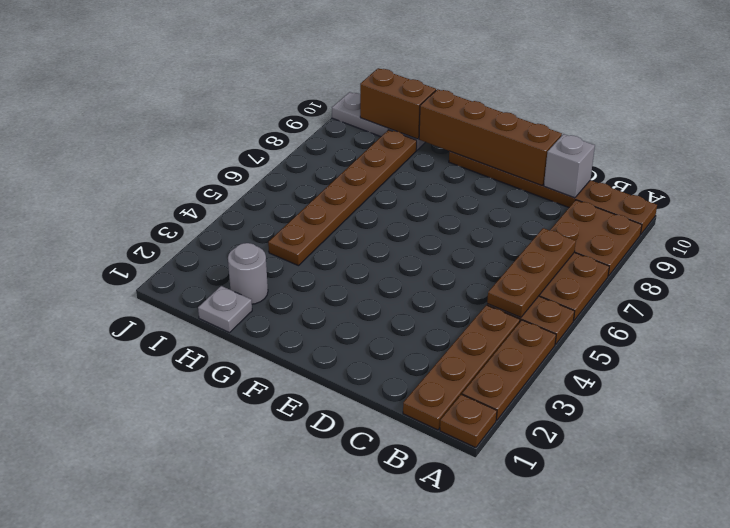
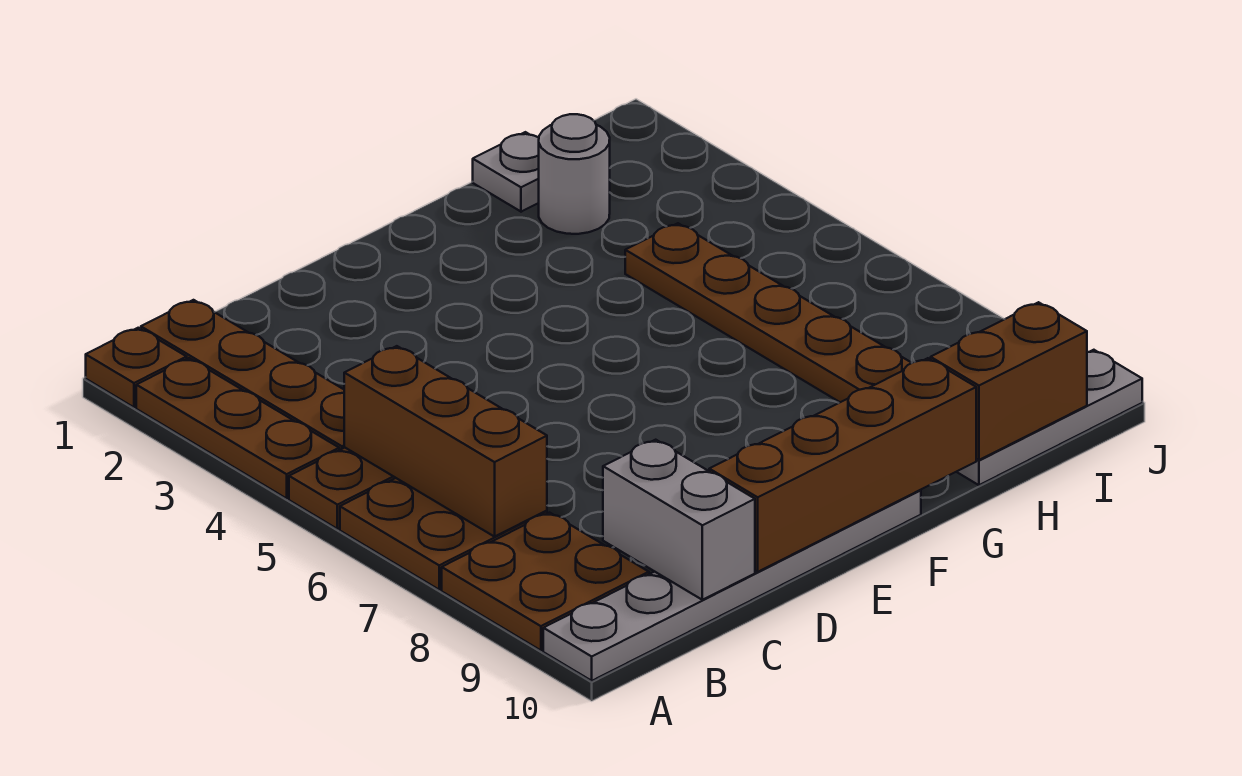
brown 1x6 plate [449,151,657,235] -> grey 1x6 plate [543,490,921,681]
brown 1x3 plate [487,228,576,317] -> brown 1x3 brick [344,346,547,537]
grey 1x1 brick [544,134,595,198] -> grey 1x2 brick [603,440,755,600]

